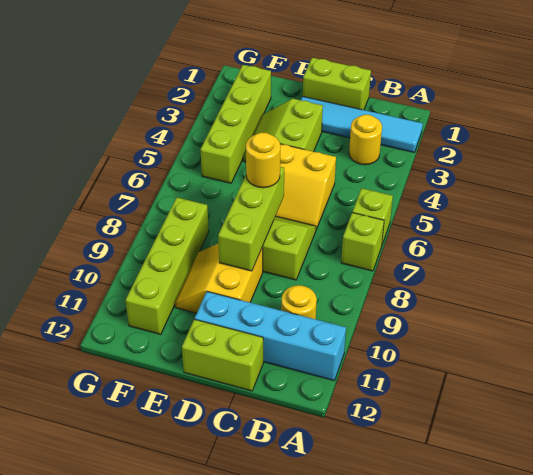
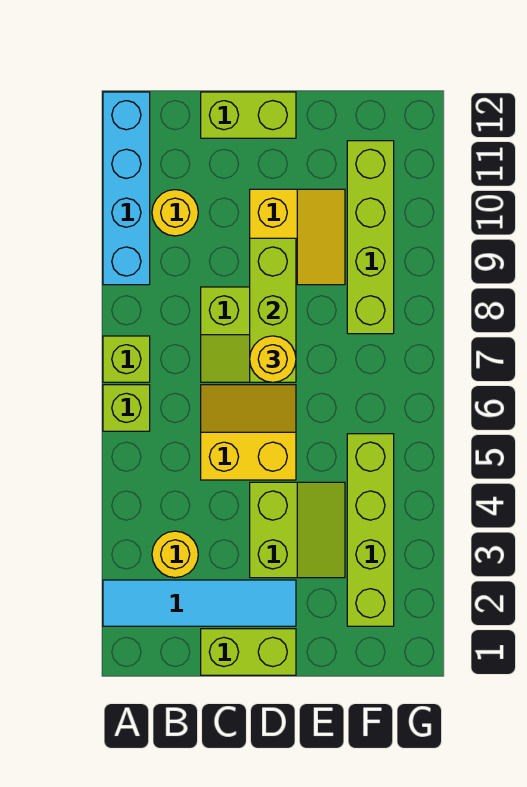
cyan 1x4 brick [195,292,346,380] -> cyan 1x4 brick turned to [103,92,150,285]

